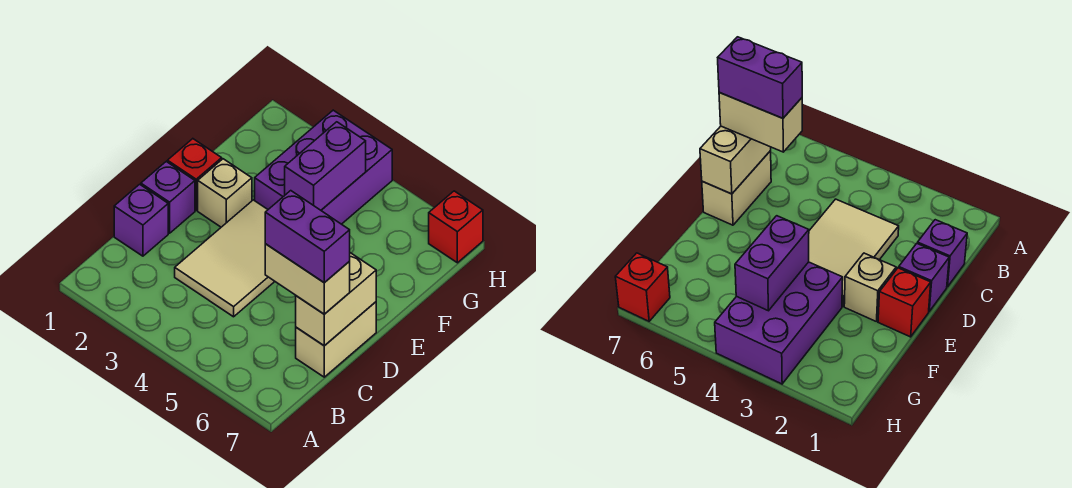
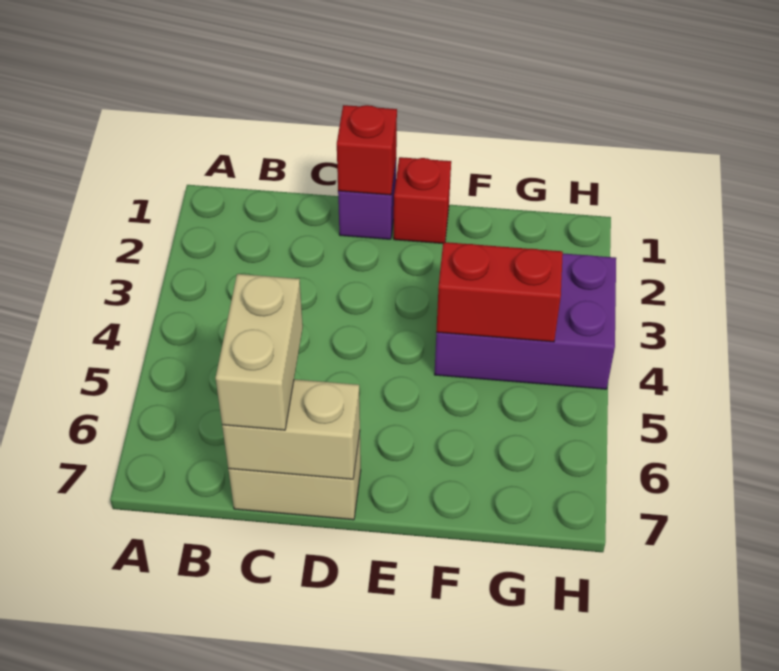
purple 1x1 brick [114,184,168,256] -> none
tan 2x3 tile [175,200,275,317] -> none
purple 1x2 brick [265,191,350,283] -> none
tan 1x1 brick [198,159,252,227] -> none
purple 1x2 brick [285,122,366,210] -> red 1x2 brick [436,242,563,342]
red 1x1 brick [429,191,483,263] -> red 1x1 brick moved to [337,105,397,195]

